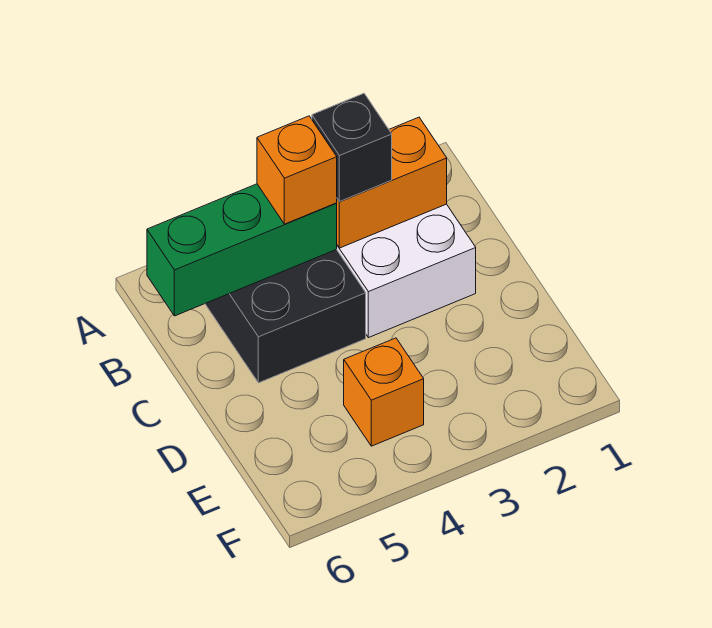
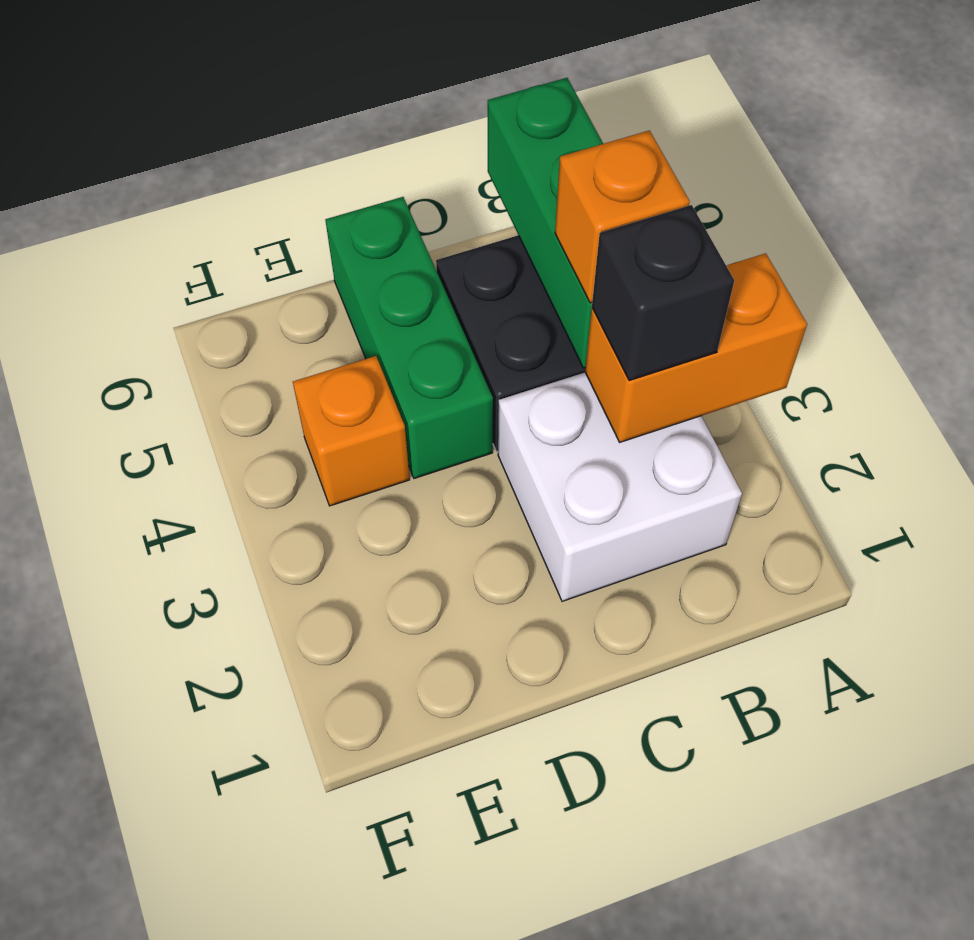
orange 1x2 brick [337,117,447,248] -> orange 1x2 brick turned to [585,253,807,442]
none -> green 1x3 brick [325,197,493,478]

